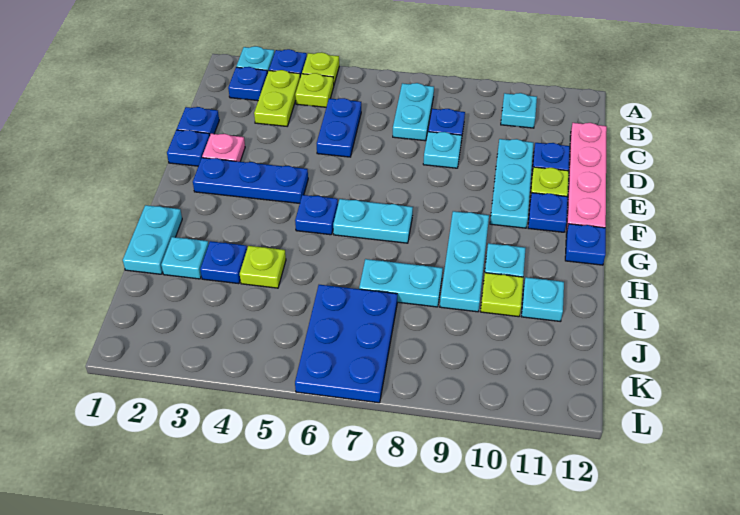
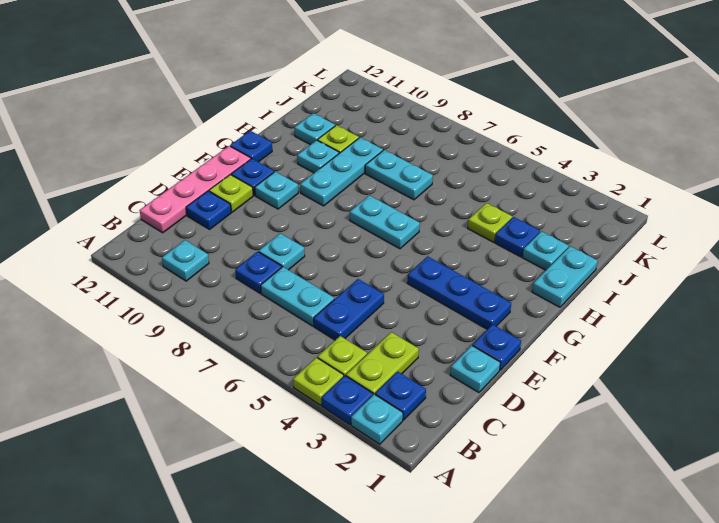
cyan 1x2 plate [393,83,434,141] -> cyan 1x2 plate turned to [261,267,334,326]
blue 1x1 plate [177,107,219,136] -> cyan 1x1 plate [450,345,500,392]
cyan 1x3 plate [490,139,533,228] -> cyan 1x1 plate [255,171,298,209]
pink 1x1 plate [202,134,245,162] -> none
blue 1x1 plate [295,195,338,235] -> none
blue 2x3 plate [295,285,397,403] -> none

